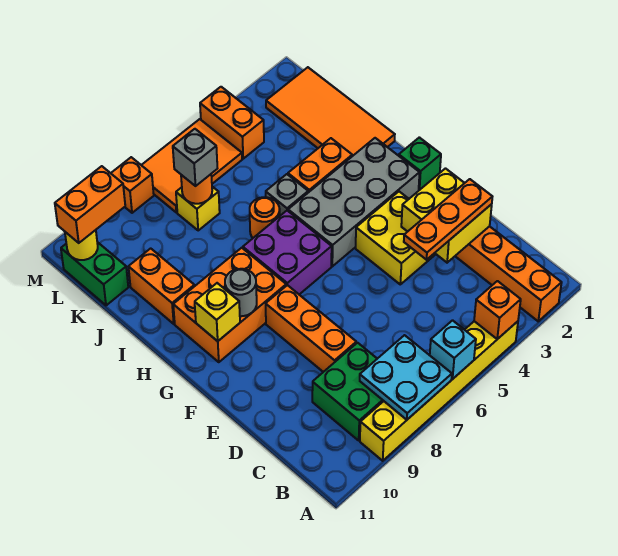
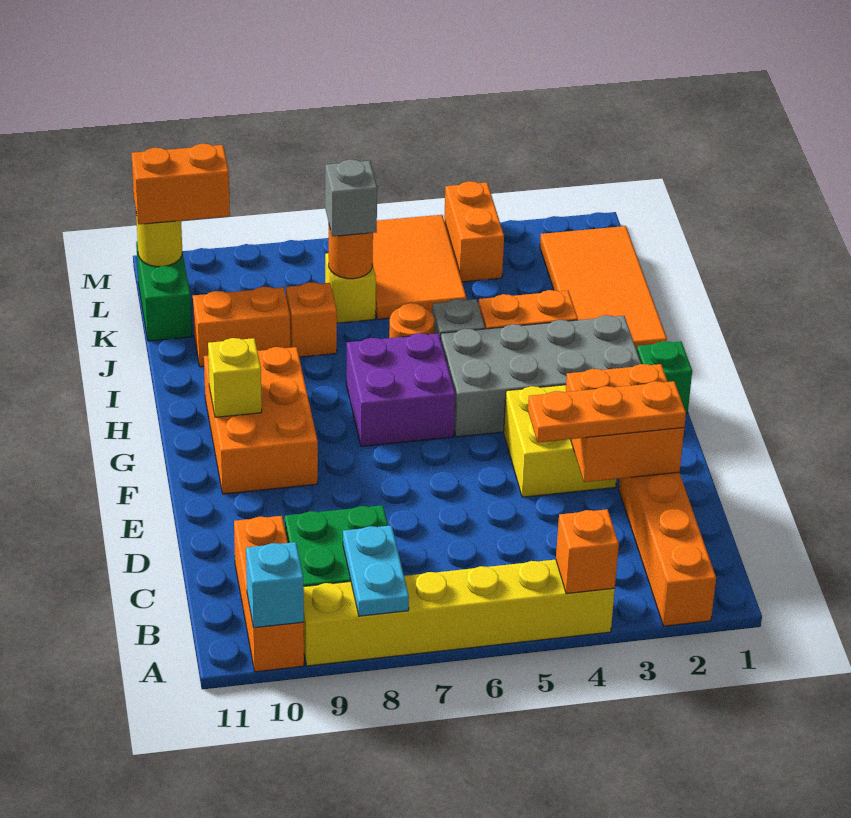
cyan 1x1 brick [430,320,476,379] -> cyan 1x1 brick moved to [246,542,304,628]
cyan 2x2 plate [360,335,452,420] -> cyan 1x2 plate [343,525,409,616]
yellow 2x2 brick [401,169,492,263] -> orange 2x2 brick [566,364,684,482]
orange 1x3 brick [266,285,356,372] -> orange 1x3 brick moved to [234,516,304,672]
orange 2x3 brick [173,248,286,362] -> orange 2x3 brick turned to [204,347,318,494]
grey 1x1 round brick [225,269,257,316] -> none
orange 1x2 brick [129,248,194,324] -> orange 1x2 brick turned to [193,287,290,367]
orange 2x3 tile [142,119,242,213] -> orange 2x3 tile turned to [373,215,466,319]
orange 1x1 brick [111,157,154,213] -> orange 1x1 brick moved to [286,282,337,357]

